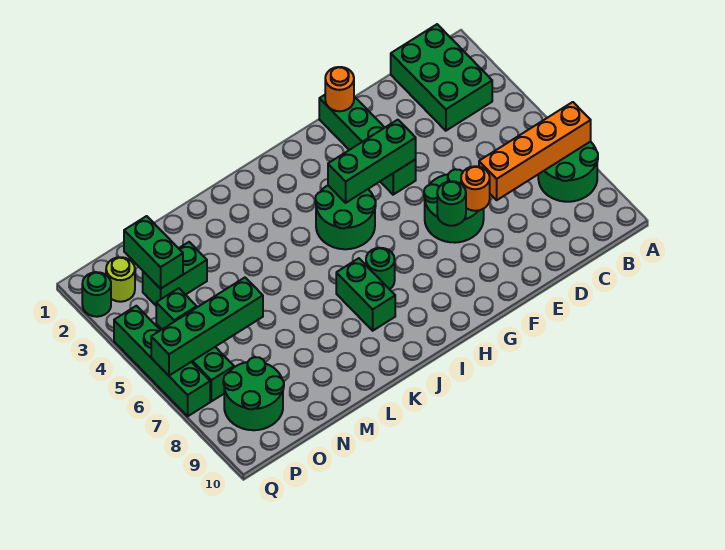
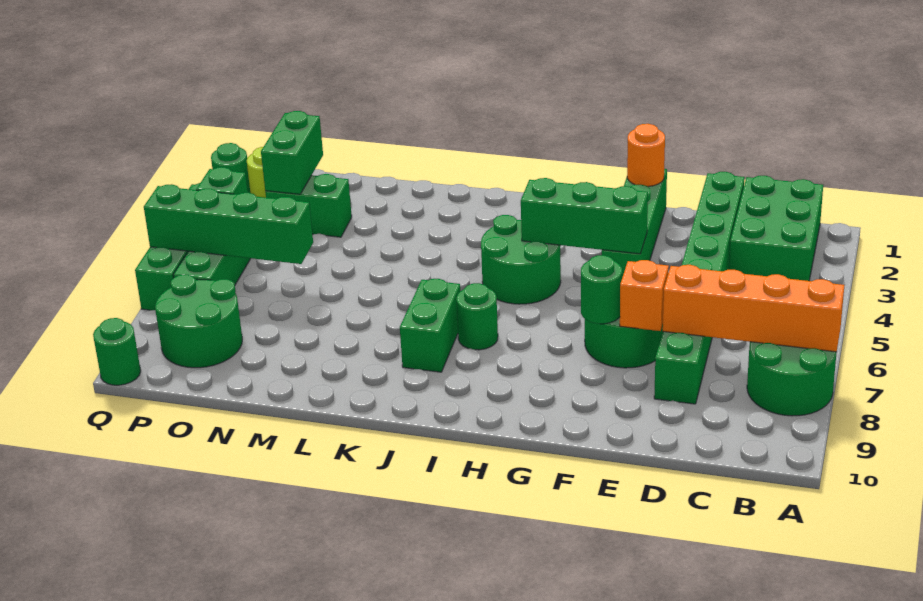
none -> green 1x8 brick [654,172,745,404]
orange 1x1 round brick [461,166,490,211] -> orange 1x1 brick [620,260,669,331]
none -> green 1x1 round brick [93,318,141,385]

